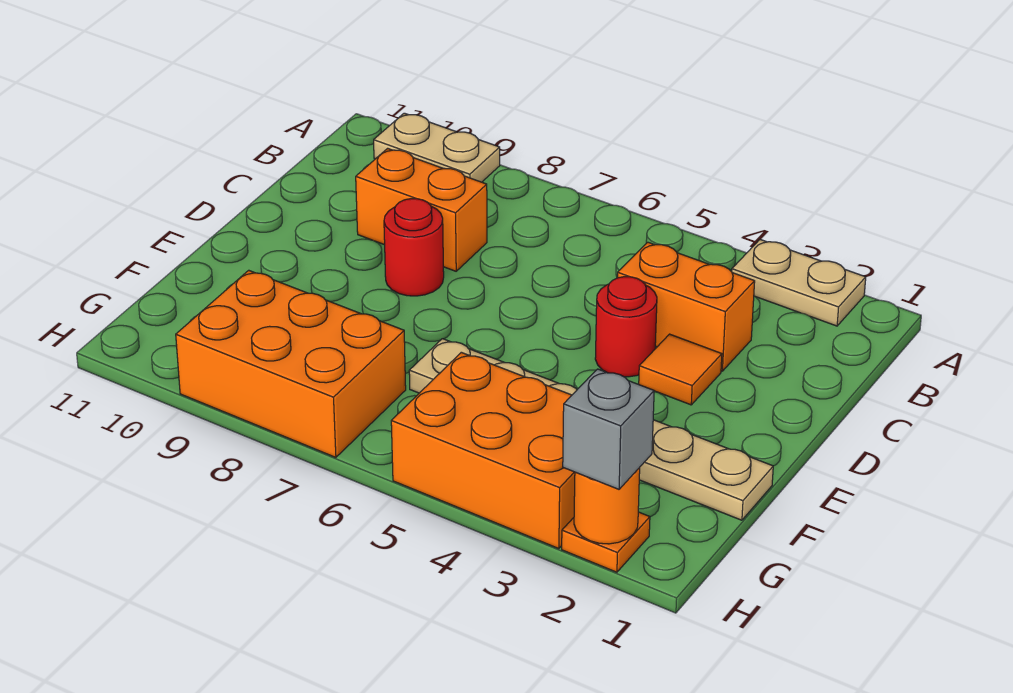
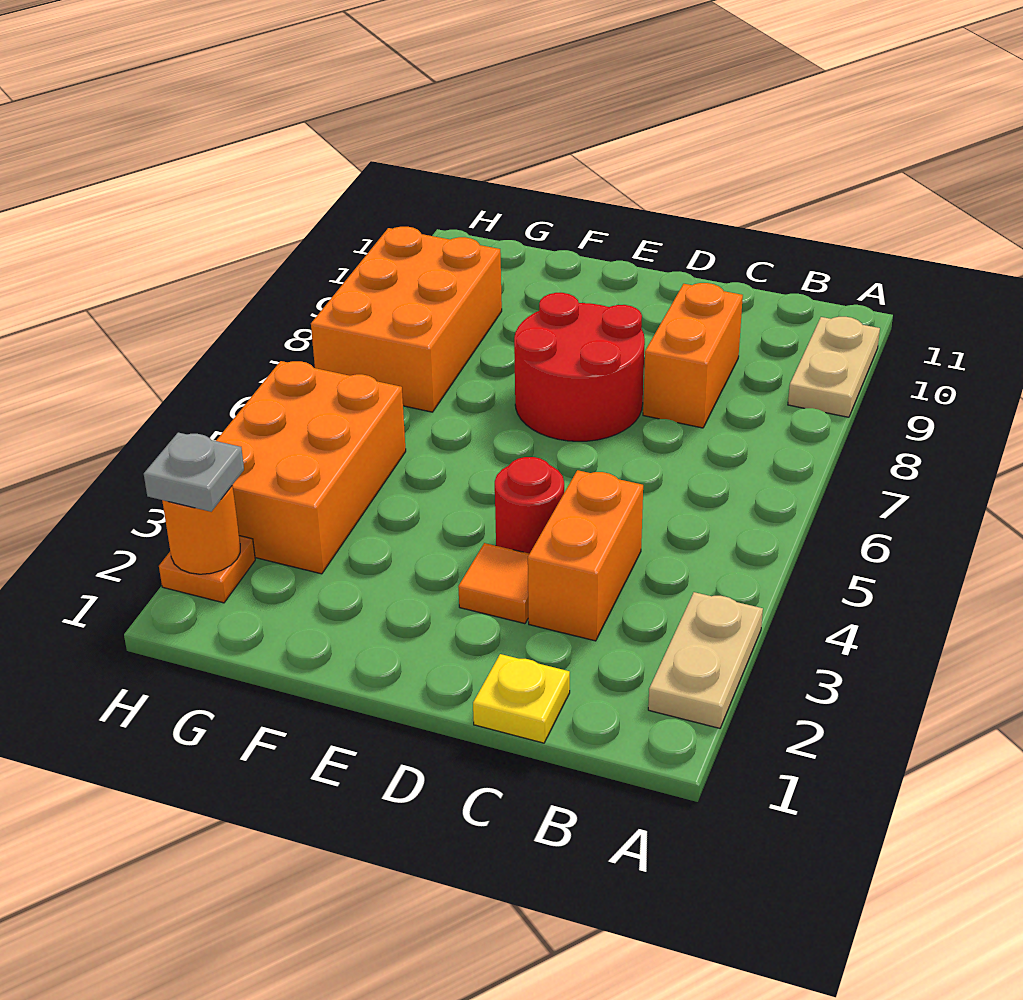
none -> yellow 1x1 plate [473,654,570,743]
red 1x1 round brick [384,199,444,296] -> red 2x2 round brick [514,293,645,441]
tan 1x6 plate [409,339,773,520] -> none
grey 1x1 brick [563,369,654,489] -> grey 1x1 plate [144,433,244,512]

